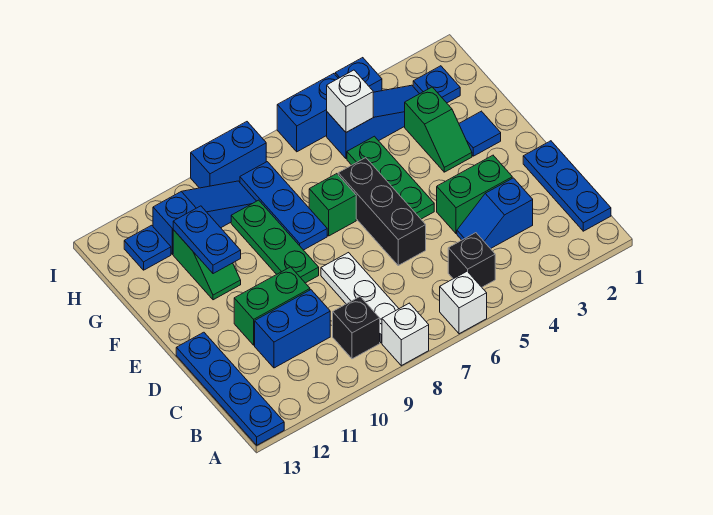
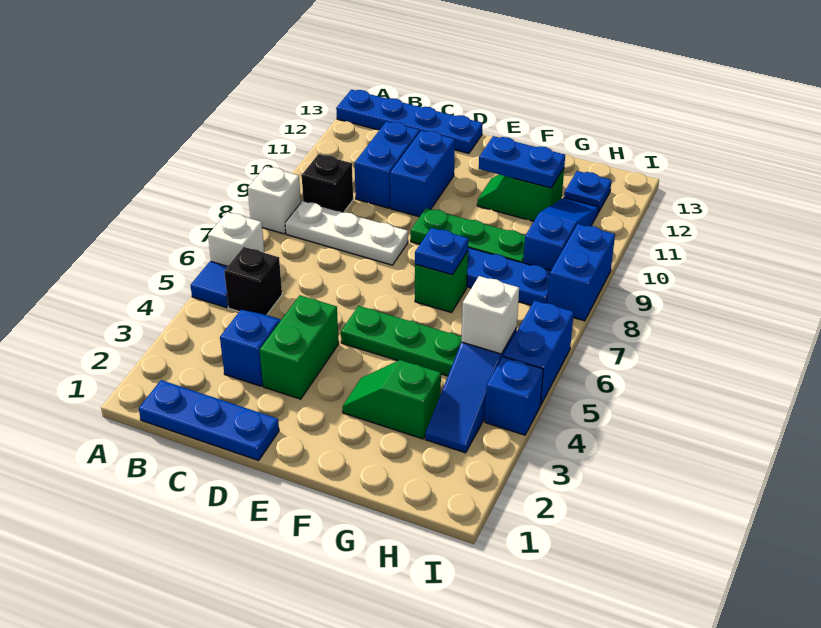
black 1x3 brick [338,158,426,265] -> none
green 1x2 brick [234,267,310,345] -> blue 1x2 brick [390,130,455,217]
blue 1x1 tile [459,111,501,156] -> blue 1x1 tile moved to [190,261,228,308]
blue 1x1 plate [413,66,460,103] -> blue 1x1 plate moved to [415,228,468,275]
blue 1x3 slope [153,181,256,254] -> blue 1x3 slope turned to [523,198,599,271]

